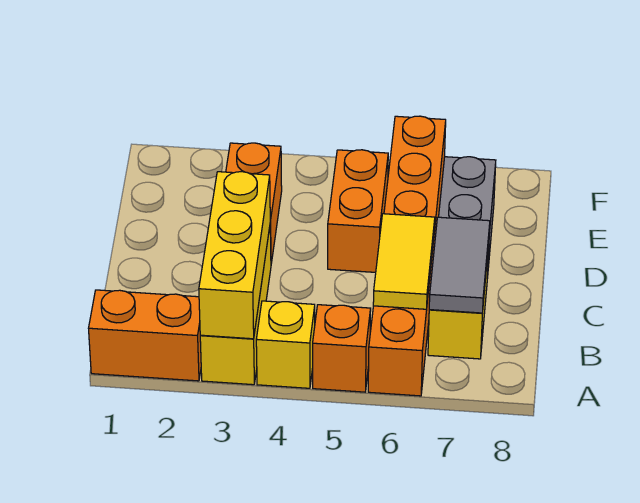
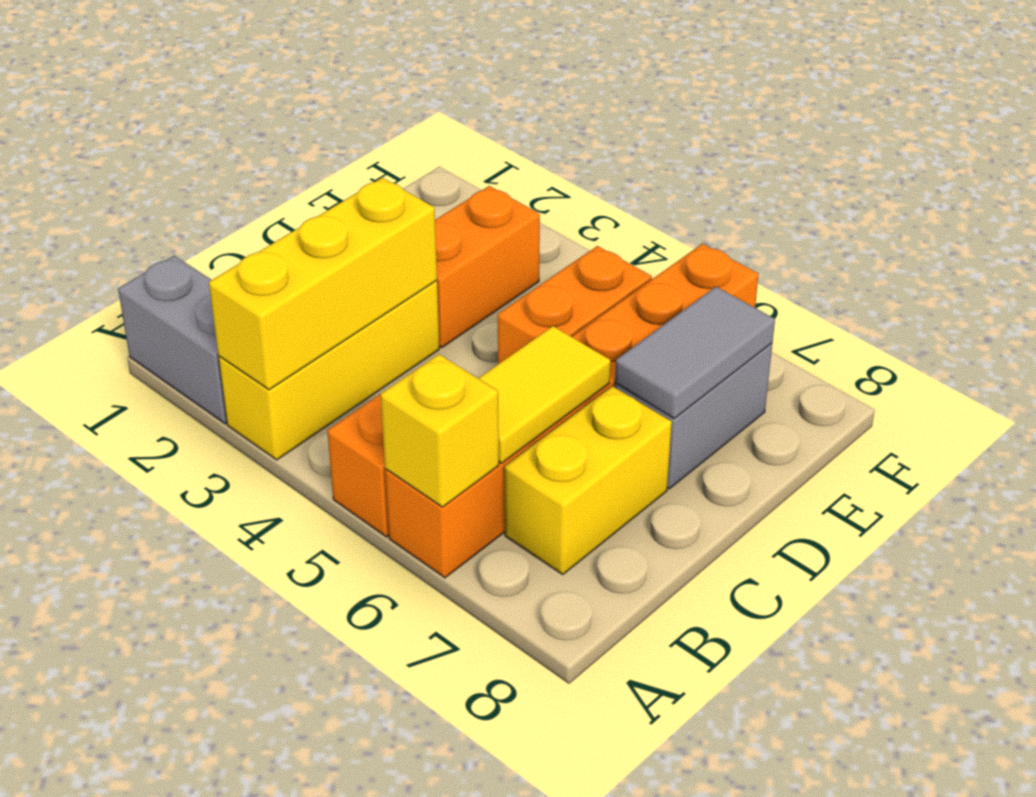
orange 1x2 brick [89,290,201,381] -> grey 1x2 brick [118,256,227,424]
yellow 1x1 brick [256,301,315,388] -> yellow 1x1 brick moved to [381,354,499,507]
grey 1x2 tile [429,217,490,313] -> grey 1x2 tile moved to [615,287,775,418]

